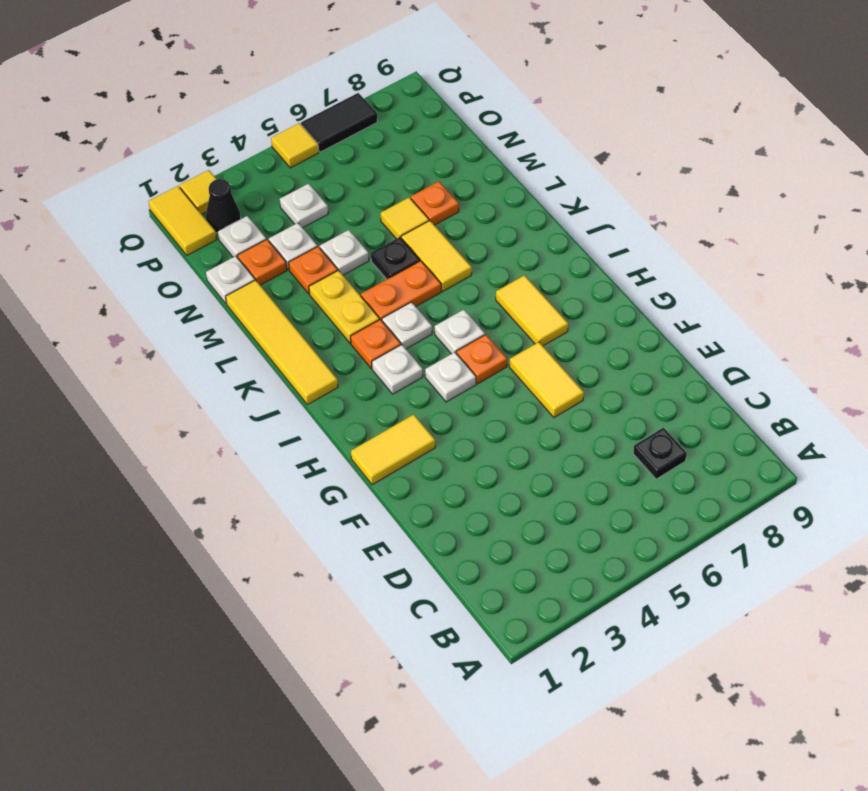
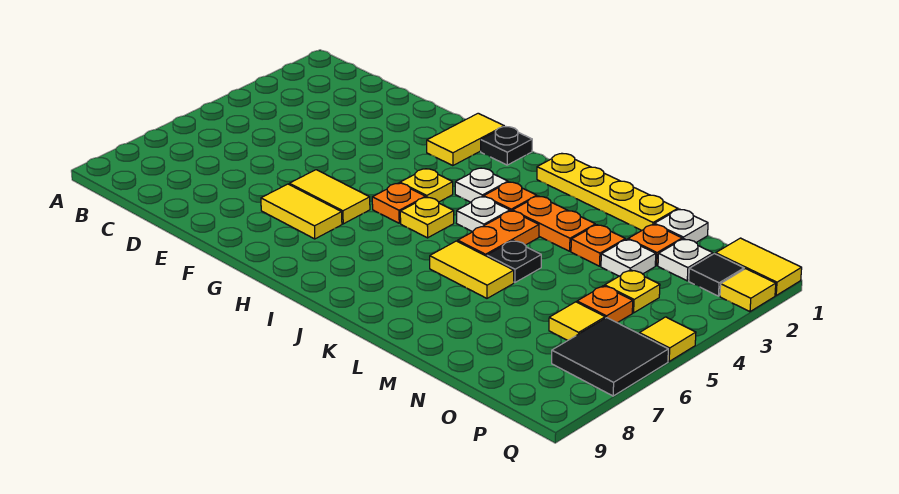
black 1x1 plate [633,428,687,479] -> black 1x1 plate moved to [481,127,532,165]
white 1x1 plate [425,352,476,402] -> yellow 1x1 plate [400,169,453,202]
yellow 1x2 tile [496,275,568,346] -> yellow 1x2 tile moved to [261,184,342,239]
white 1x1 plate [435,310,485,354] -> yellow 1x1 plate [400,197,454,238]
yellow 1x4 tile [226,280,338,405] -> yellow 1x4 plate [537,154,678,231]
yellow 1x2 plate [309,271,379,343] -> orange 1x2 plate [513,196,595,251]
white 1x1 plate [320,230,369,275] -> none
yellow 1x1 tile [381,197,429,239] -> yellow 1x1 tile moved to [549,302,605,341]
orange 1x1 plate [411,181,459,225] -> orange 1x1 plate moved to [577,286,633,323]
white 1x1 plate [280,184,328,228] -> yellow 1x1 plate [605,270,660,313]
black 1x1 cone [206,179,241,233] -> black 1x1 tile [689,254,744,296]
black 1x2 tile [301,93,377,152] -> black 2x2 tile [552,318,668,396]

